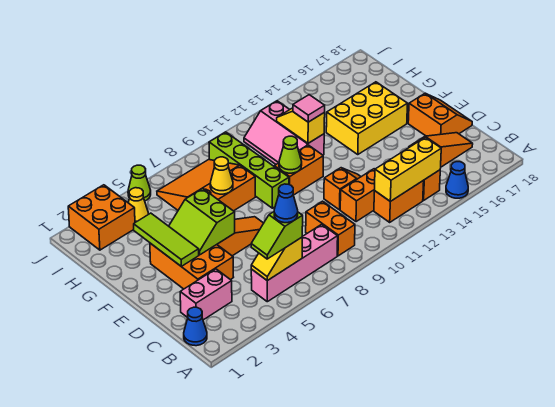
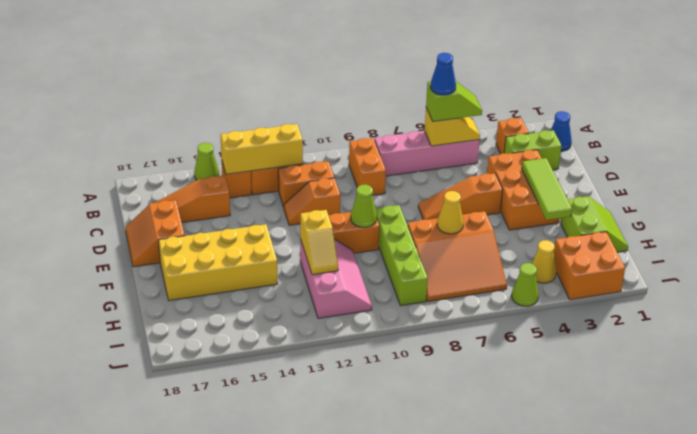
blue 1x1 cone [446,162,468,198] -> lime 1x1 cone [194,143,219,180]
none -> orange 1x1 brick [496,118,529,154]
pink 1x2 brick [180,269,232,320] -> lime 1x2 brick [504,130,562,170]
lime 2x2 slope [169,189,235,255] -> lime 2x2 slope moved to [561,196,628,252]
yellow 2x3 brick [326,82,408,154] -> yellow 2x4 brick [159,224,277,301]
pink 1x1 tile [293,95,325,122] -> none

